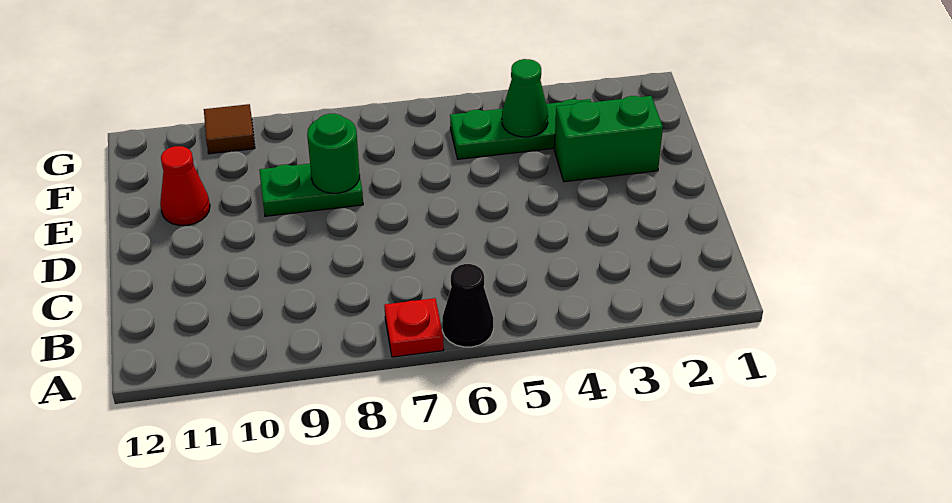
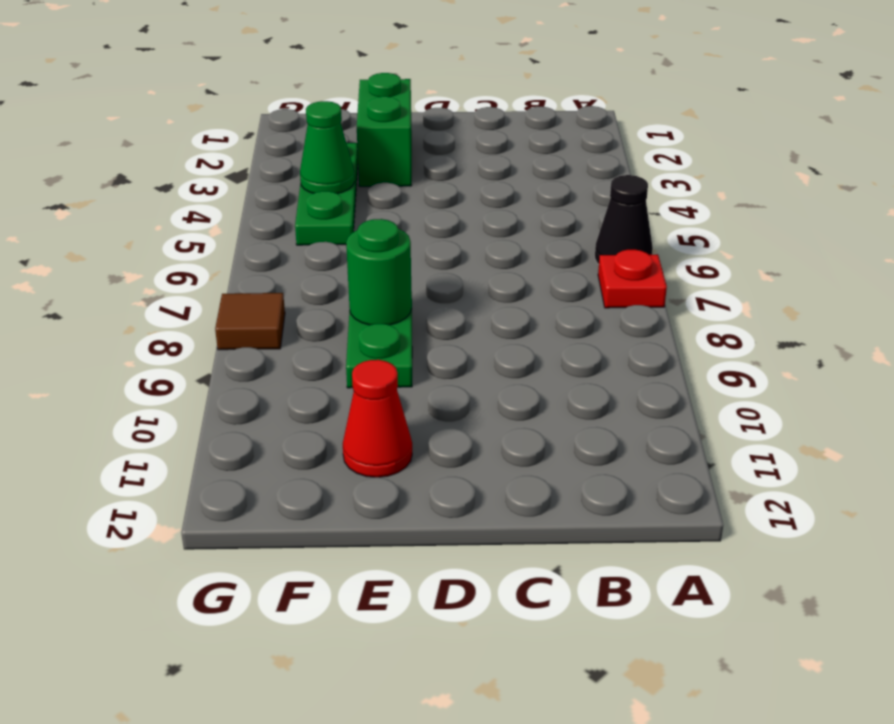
brown 1x1 tile [204,104,255,154] -> brown 1x1 tile moved to [215,293,285,350]

